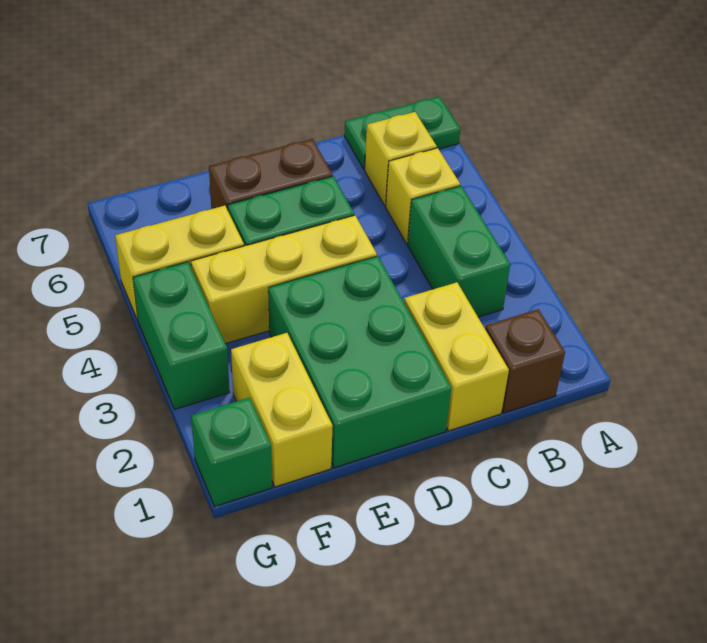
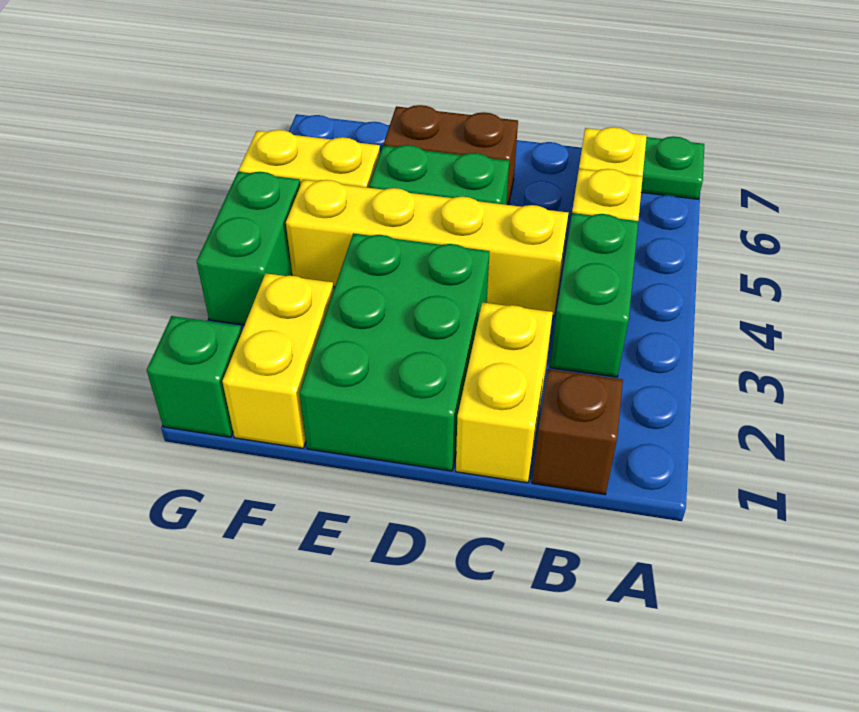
yellow 1x3 brick [191,215,377,344] -> yellow 1x4 brick [286,180,568,316]

